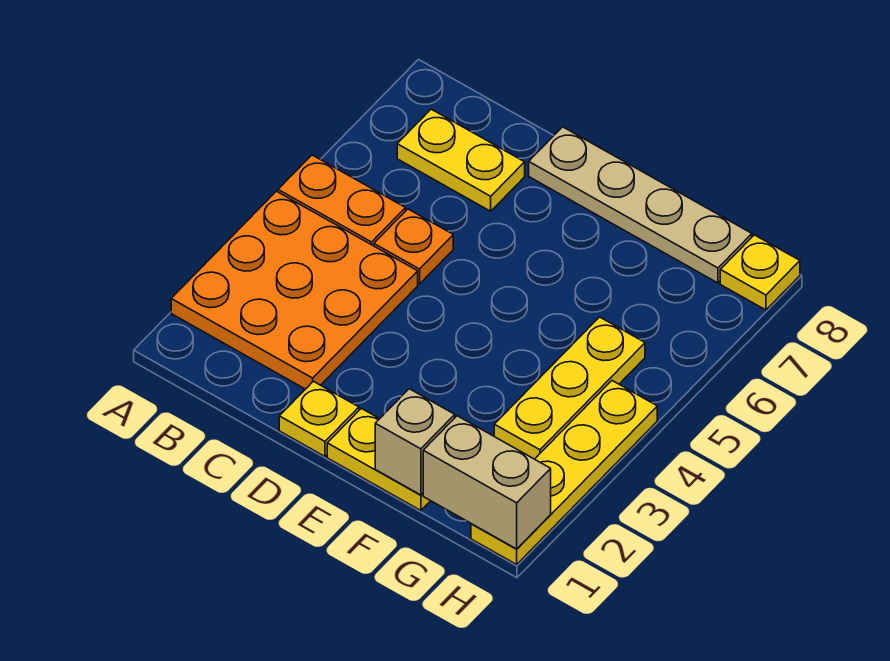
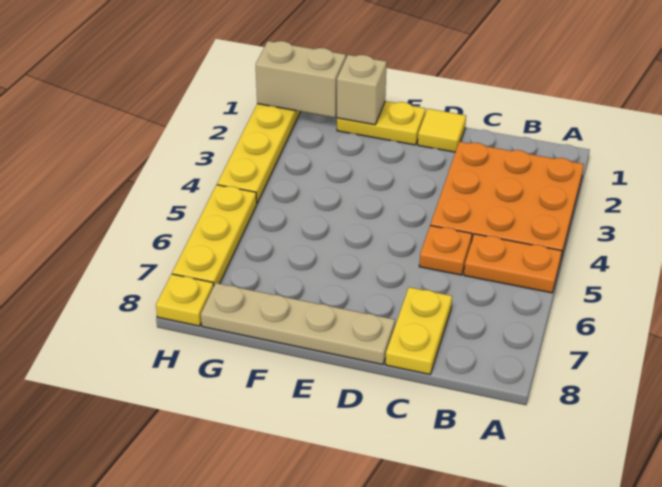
yellow 1x2 plate [397,109,525,211] -> yellow 1x2 plate turned to [385,287,452,374]
yellow 1x1 plate [279,381,359,456] -> yellow 1x1 tile [418,109,466,152]
yellow 1x3 plate [494,317,645,459] -> yellow 1x3 plate moved to [172,185,257,285]

